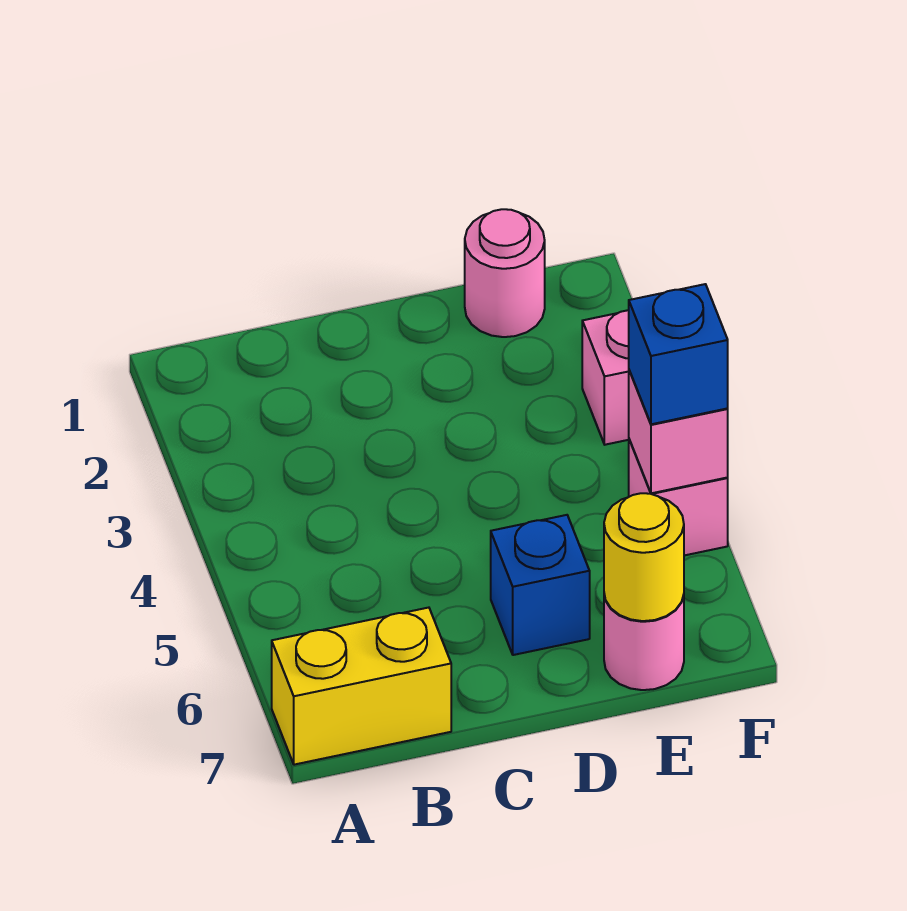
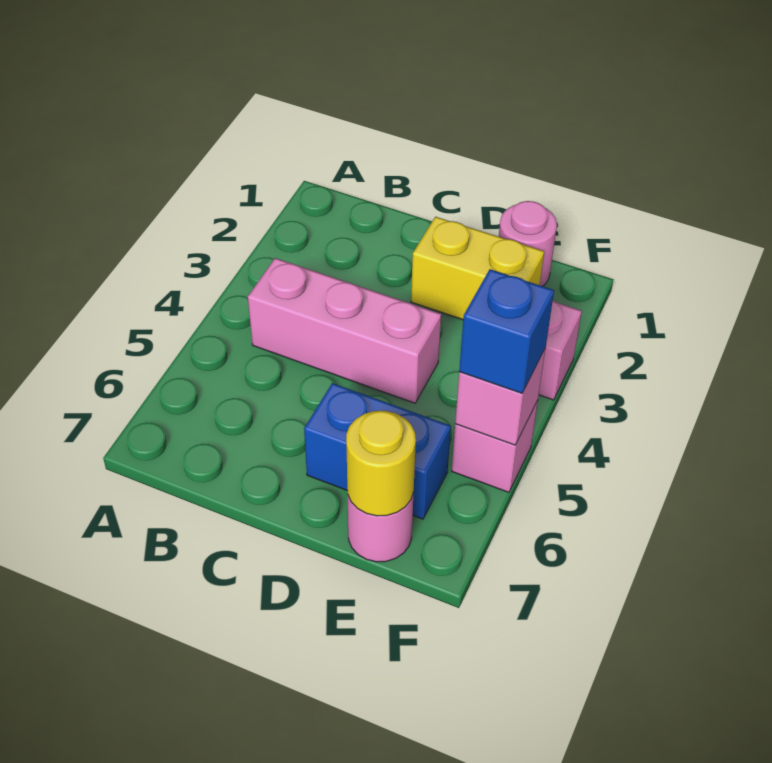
yellow 1x2 brick [272,608,451,765] -> yellow 1x2 brick moved to [411,217,544,320]
none -> pink 1x3 brick [248,258,441,403]
blue 1x1 brick [491,515,590,655] -> blue 1x2 brick [304,383,451,519]

